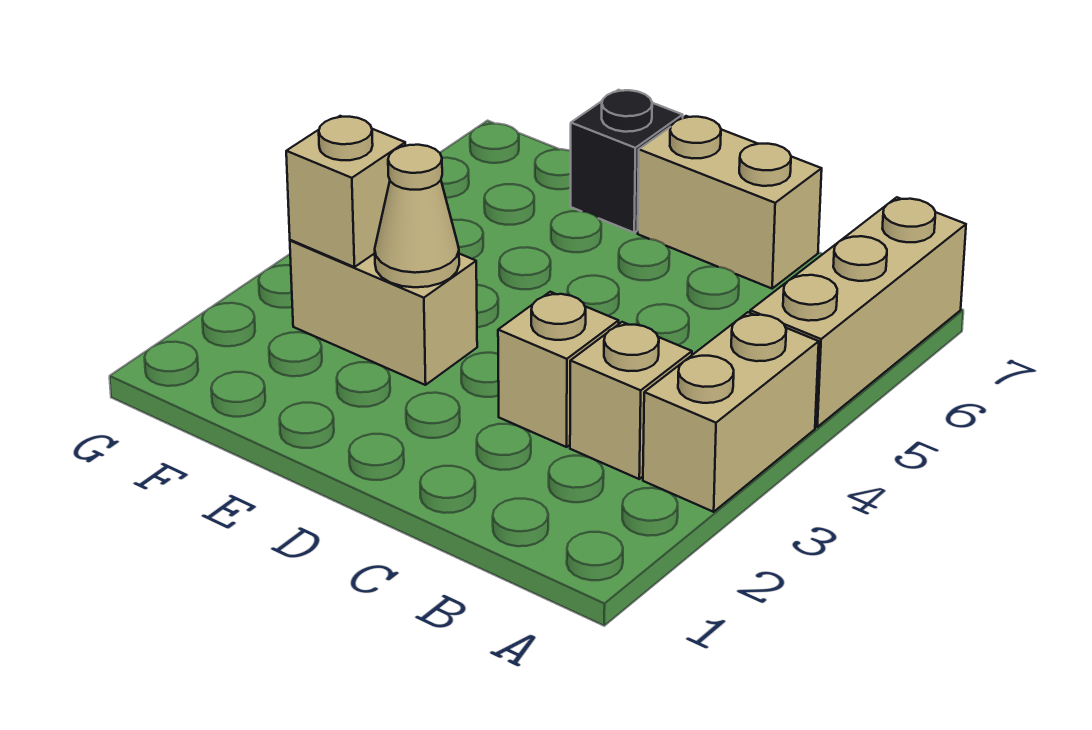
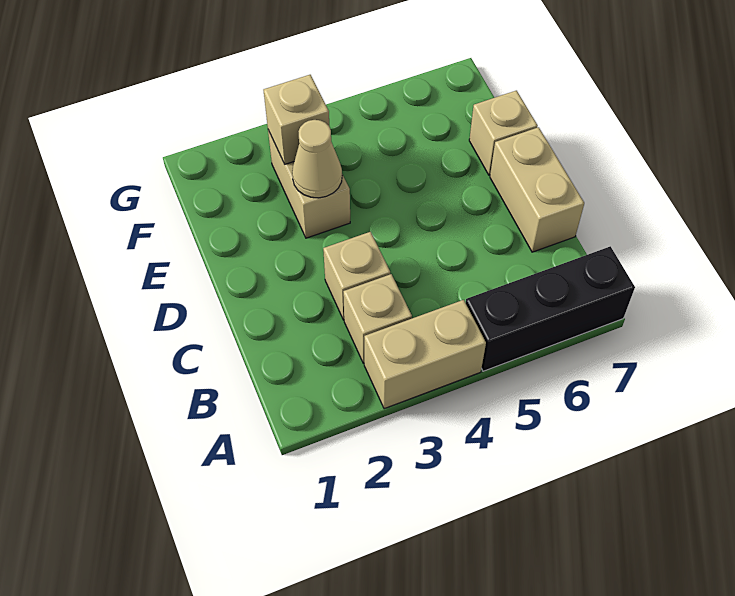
tan 1x3 brick [750,197,966,427] -> black 1x3 brick [466,246,635,371]
black 1x1 brick [571,90,683,233] -> tan 1x1 brick [469,91,538,175]

